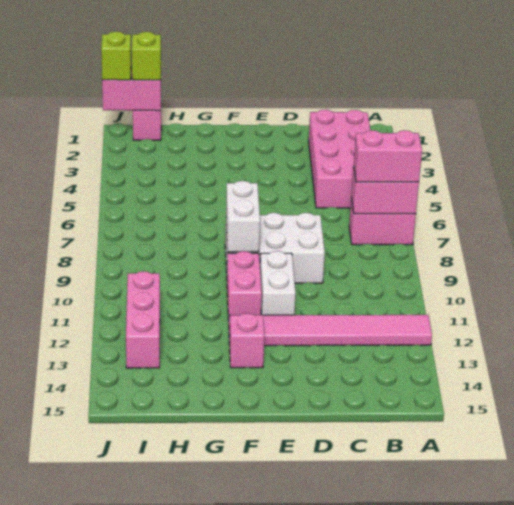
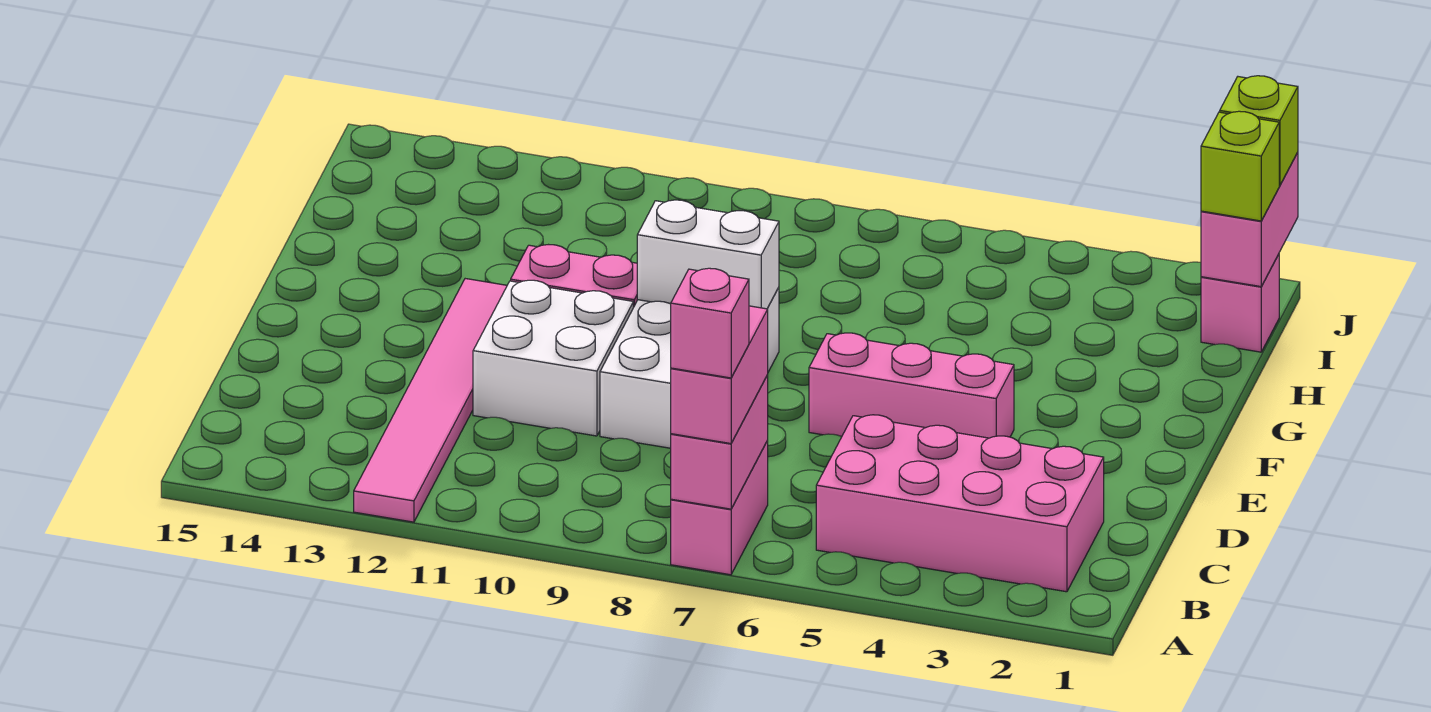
white 1x2 brick [260,251,296,315] -> white 2x2 brick [473,280,633,436]
pink 1x1 brick [230,313,265,368] -> pink 1x1 brick moved to [671,268,749,378]
pink 1x3 brick [126,271,160,368] -> pink 1x3 brick moved to [809,333,1014,438]

